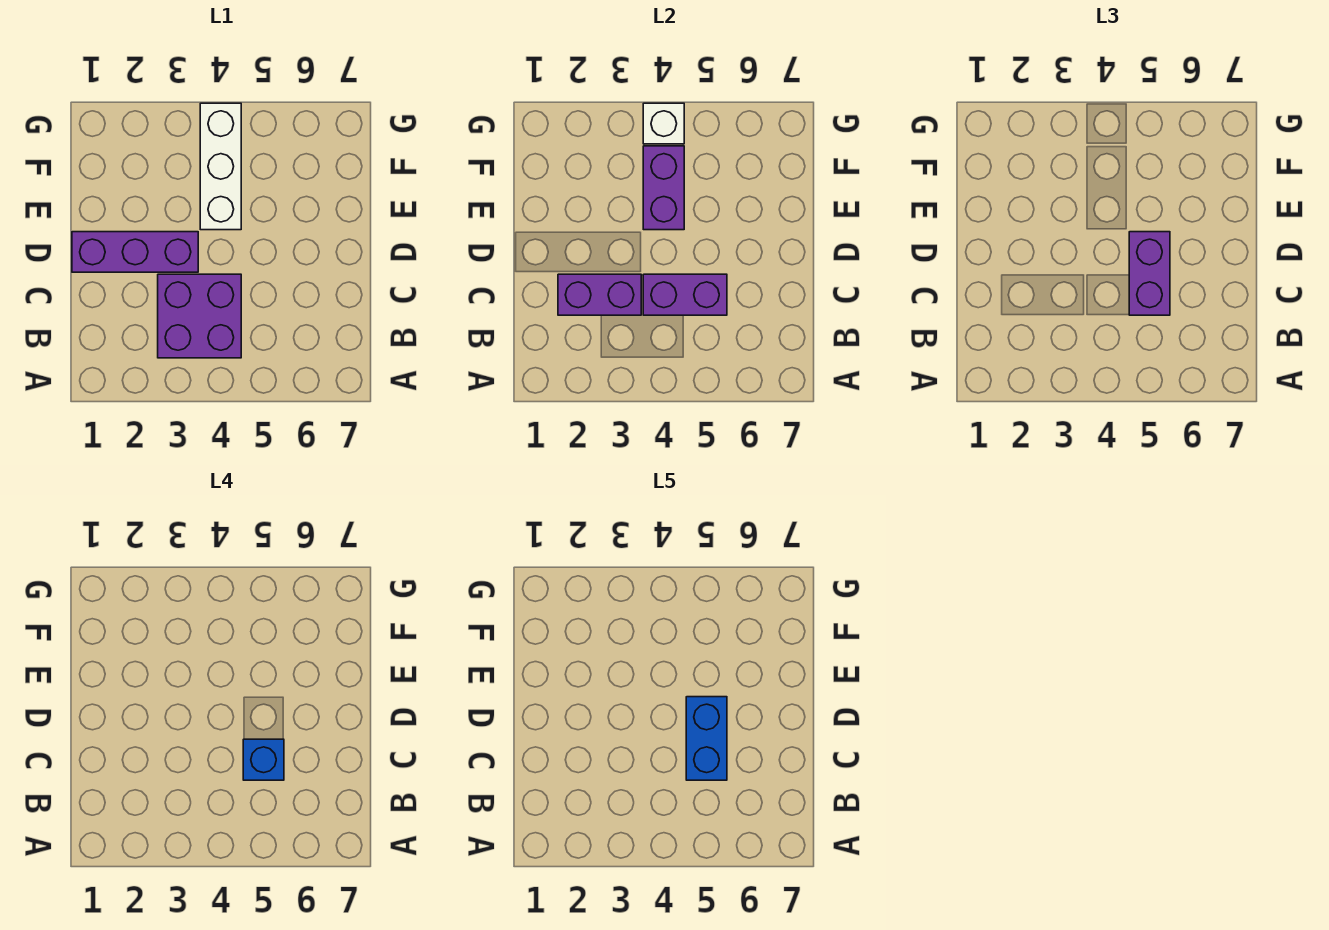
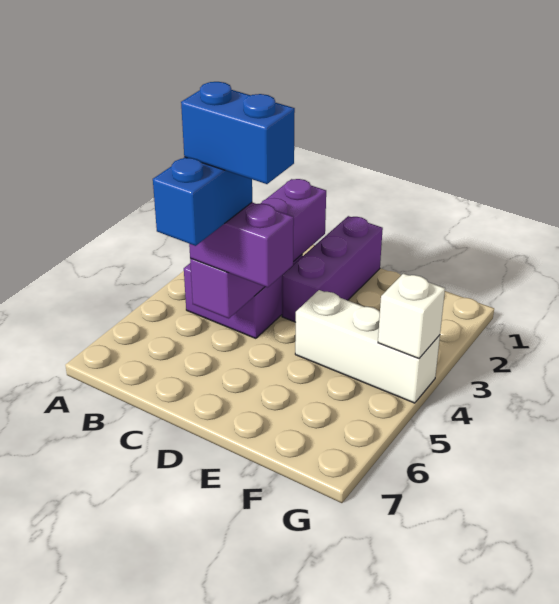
blue 1x1 brick [243,739,284,780] -> blue 1x2 brick [153,157,252,246]
purple 1x2 brick [643,146,684,230] -> none

